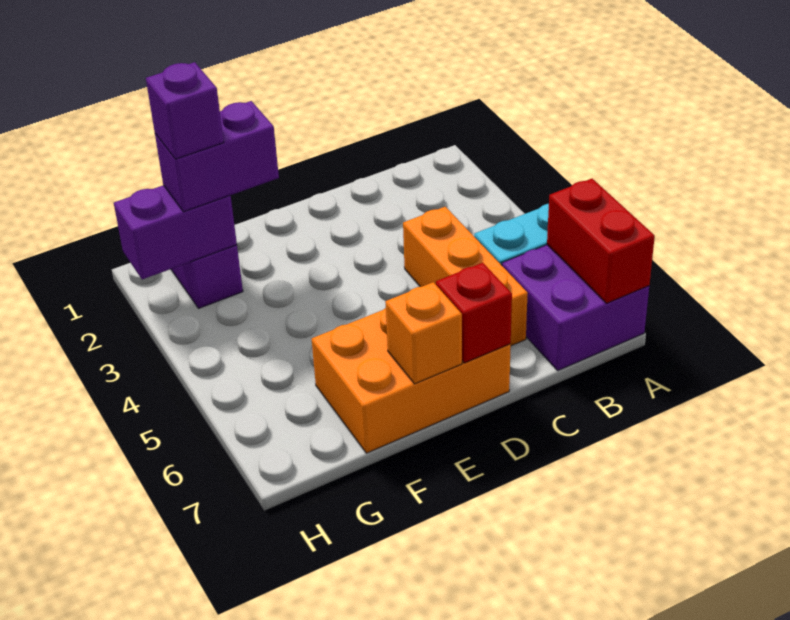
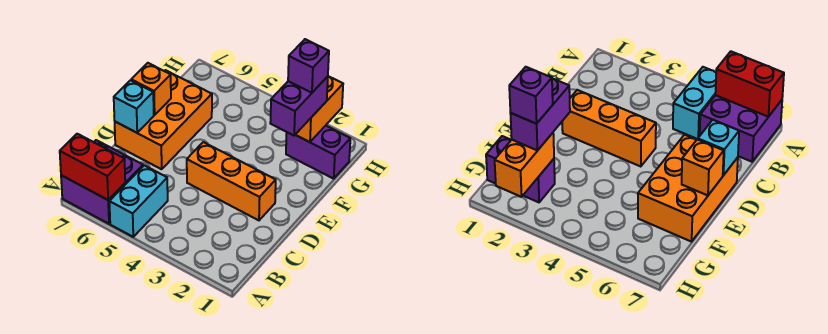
orange 1x3 brick [403,207,528,346] -> orange 1x3 brick moved to [187,142,276,220]
red 1x1 brick [436,263,512,363] -> cyan 1x1 brick [114,80,154,133]
purple 1x2 brick [114,185,237,279] -> orange 1x2 brick [295,76,343,142]

